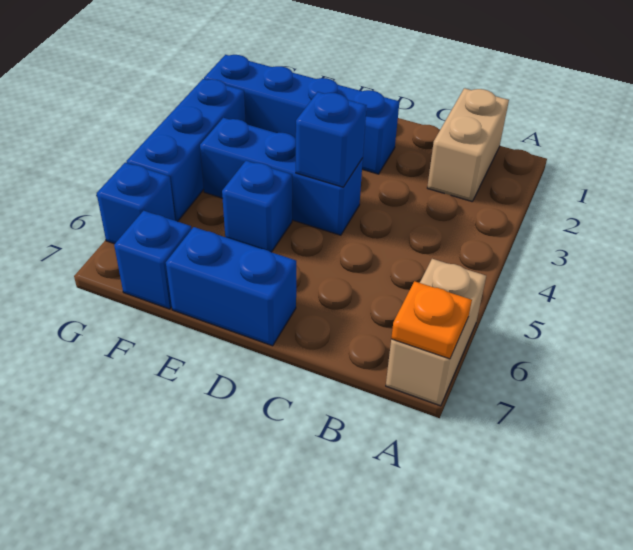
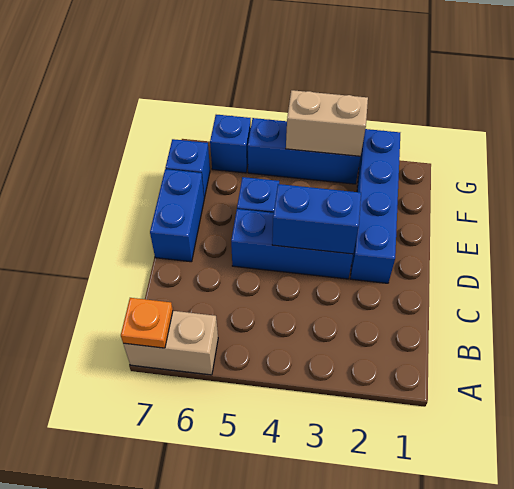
tan 1x2 brick [427,88,509,201] -> tan 1x2 brick moved to [286,90,368,156]
blue 1x3 brick [200,118,363,235] -> blue 1x3 brick turned to [231,209,353,279]
blue 1x1 brick [295,92,367,187] -> blue 1x2 brick [272,184,361,254]

